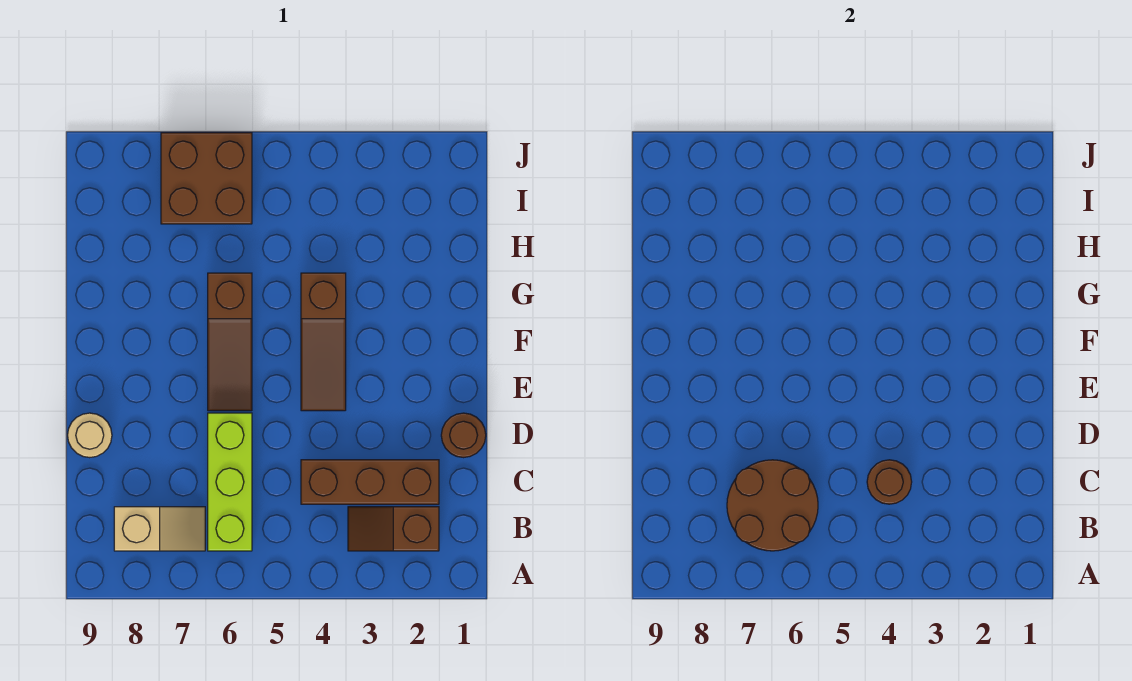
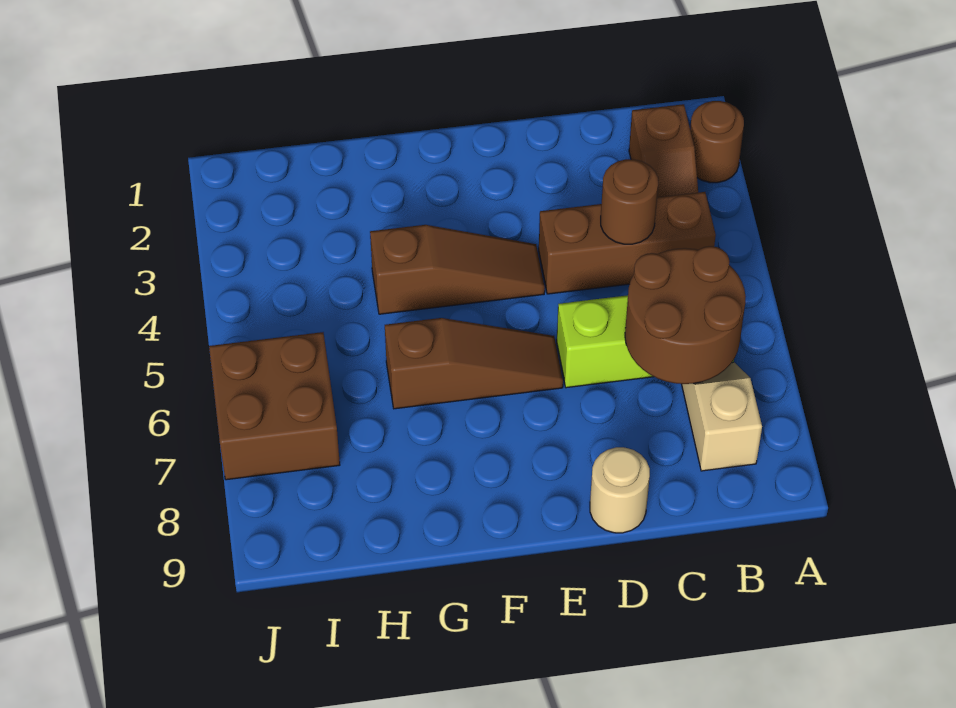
brown 1x3 brick [301,460,439,504] -> brown 1x3 brick turned to [539,192,716,294]
brown 1x1 round brick [441,413,486,458] -> brown 1x1 round brick moved to [690,101,744,183]

